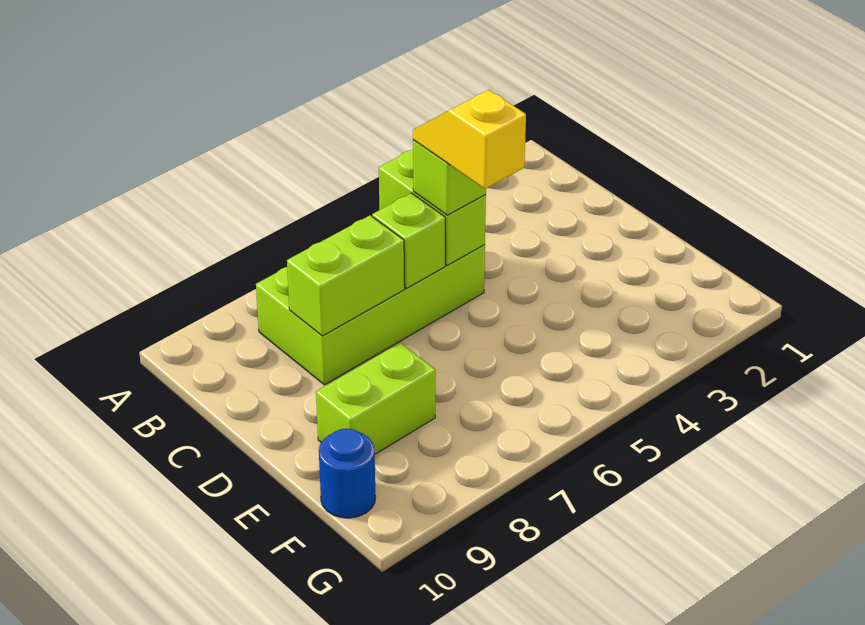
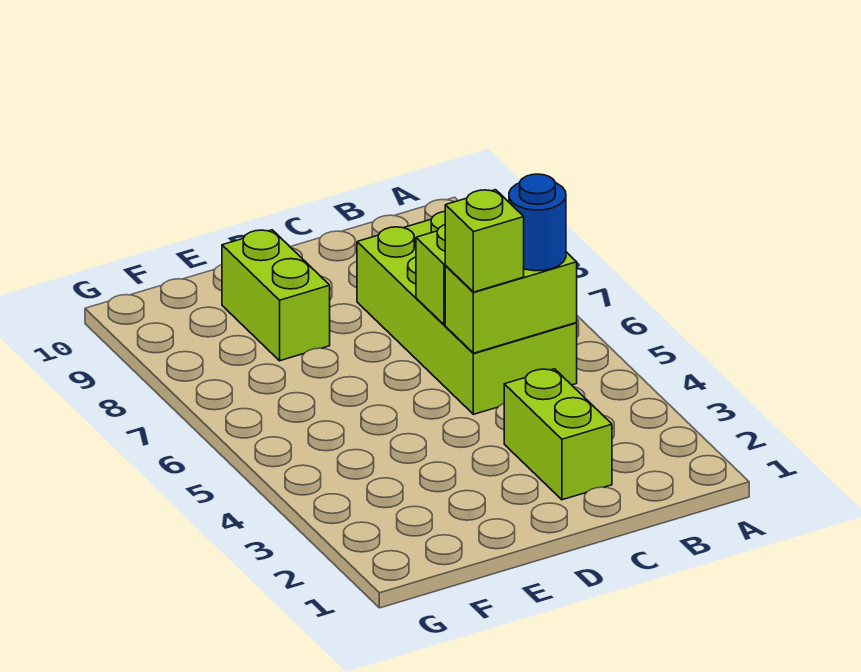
yellow 1x2 slope [413,90,526,189] -> none
lime 1x2 brick [287,215,405,336] -> lime 1x2 brick moved to [504,369,612,500]
blue 1x1 round brick [319,429,375,518] -> blue 1x1 round brick moved to [509,174,566,271]

